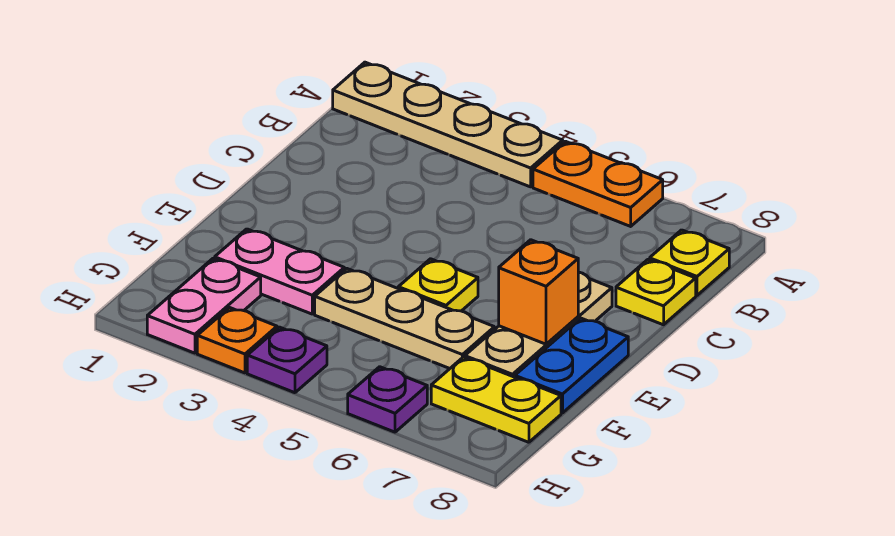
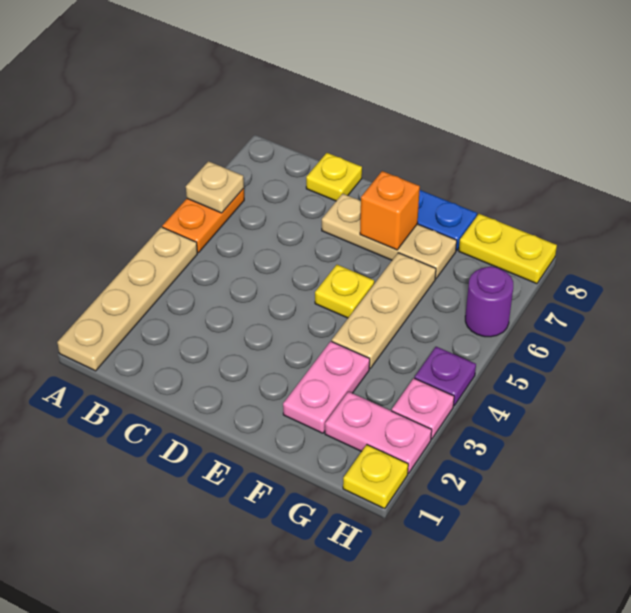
none -> tan 1x1 plate [186,161,244,213]
yellow 1x1 plate [650,230,729,295] -> yellow 1x1 plate moved to [343,445,408,509]
yellow 1x2 plate [431,357,561,442] -> yellow 1x2 plate turned to [459,214,557,284]
orange 1x1 plate [197,308,277,373] -> pink 1x1 plate [392,378,454,439]
purple 1x1 plate [348,367,427,432] -> purple 1x1 round brick [465,266,513,337]

